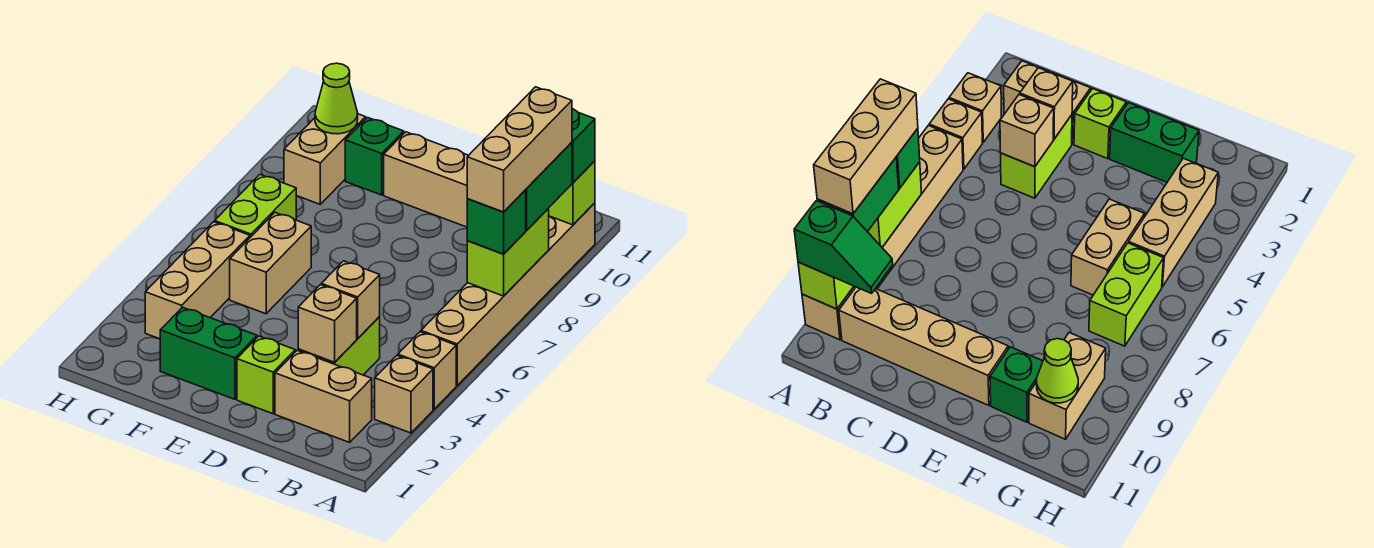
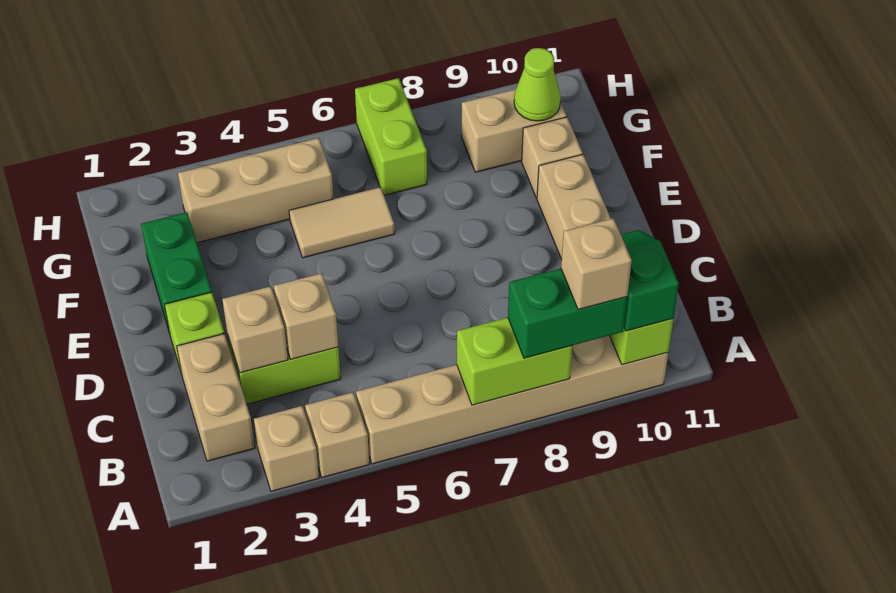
green 1x1 brick [467,190,526,254] -> none
tan 1x3 brick [467,87,572,212] -> tan 1x1 brick [561,218,632,310]
tan 1x2 brick [230,213,311,314] -> tan 1x2 tile [289,187,395,258]
green 1x1 brick [345,118,404,195] -> tan 1x1 brick [522,117,583,198]
lime 1x2 brick [215,174,296,237] -> lime 1x2 brick turned to [355,78,427,195]

